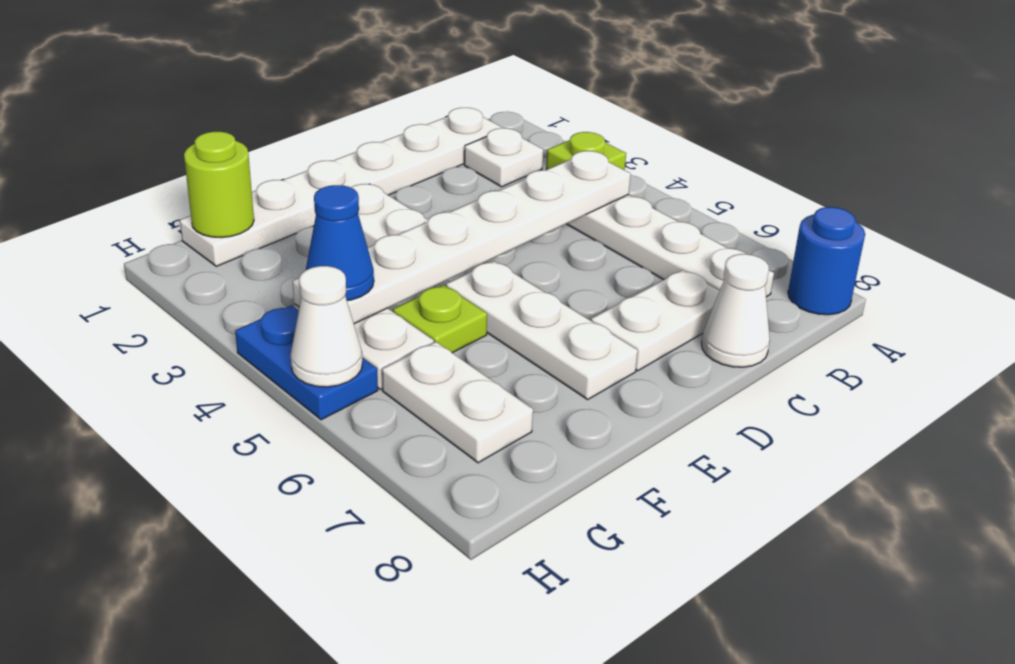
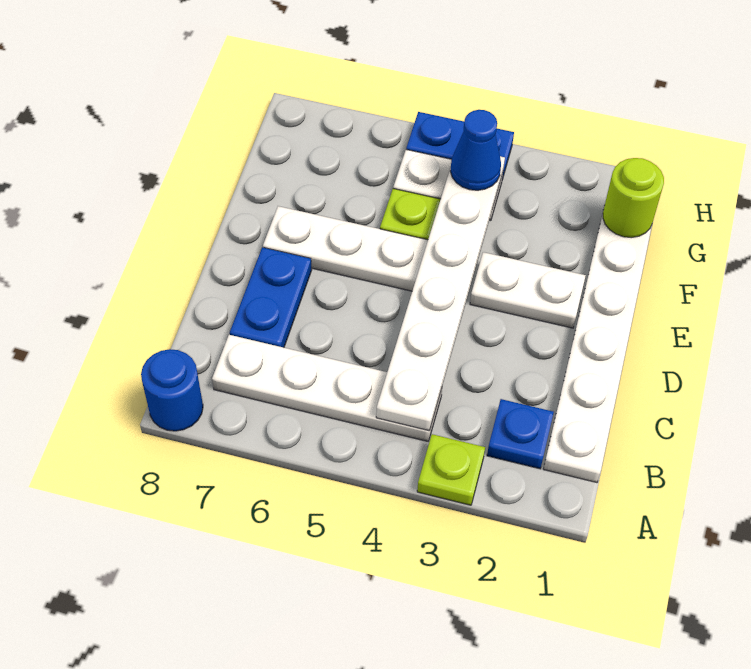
white 1x1 plate [464,128,543,187] -> blue 1x1 plate [487,399,554,469]
white 1x2 plate [591,270,719,371] -> blue 1x2 plate [230,247,312,348]
white 1x1 cone [702,254,770,367] -> none
white 1x2 plate [382,342,533,463] -> none
white 1x1 cone [291,266,363,387] -> none

